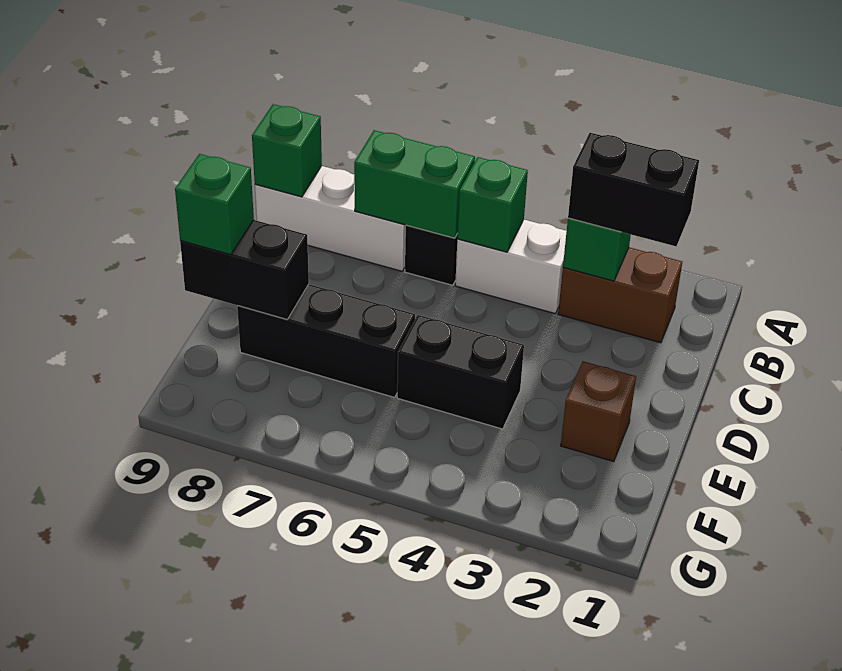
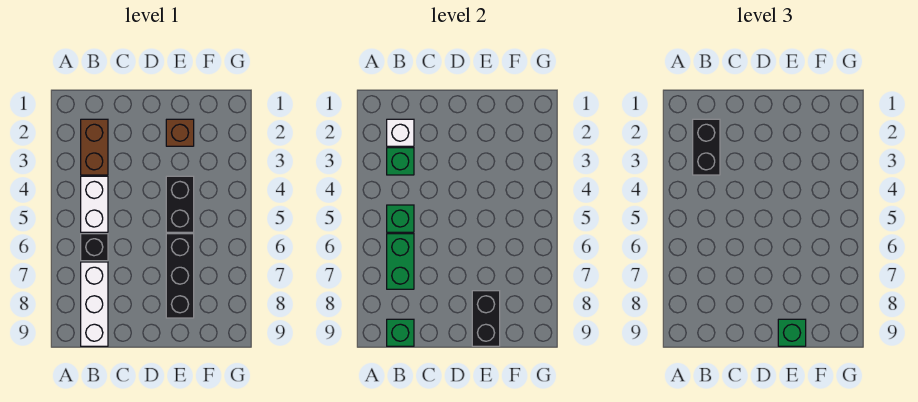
none -> white 1x1 brick [387,119,414,146]

